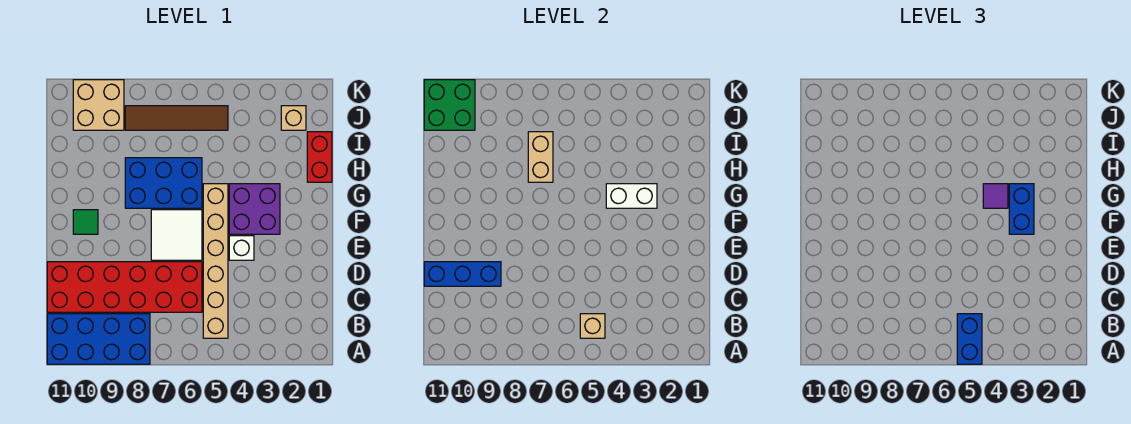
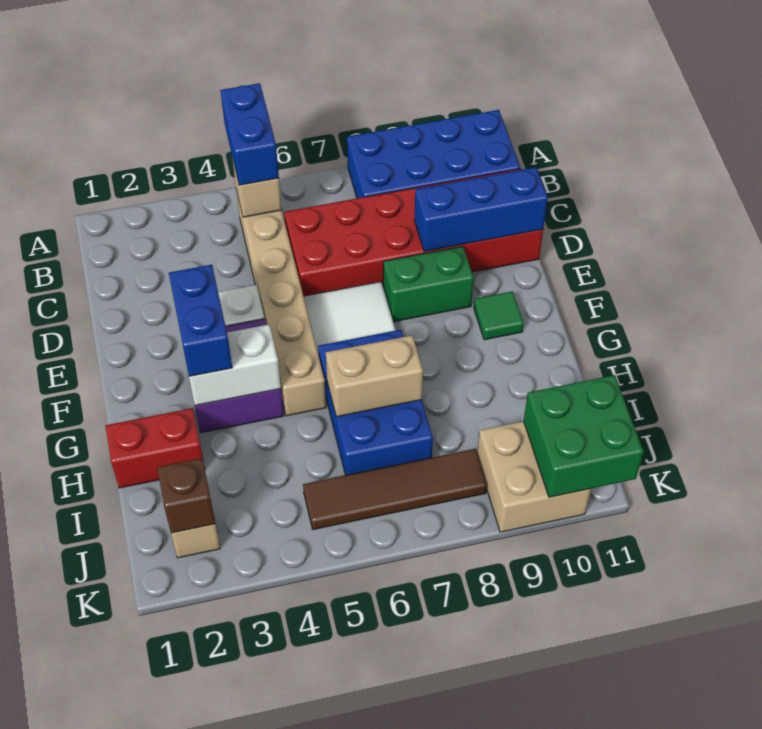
none -> green 1x2 brick [383,246,474,322]
purple 1x1 tile [983,184,1008,208] -> none
blue 2x3 brick [125,158,202,208] -> blue 2x3 brick turned to [318,330,433,475]
red 1x2 brick [307,132,332,182] -> red 1x2 brick turned to [106,408,205,488]
tan 1x2 brick [528,132,553,182] -> tan 1x2 brick turned to [326,335,423,417]
none -> brown 1x1 brick [157,458,215,533]

